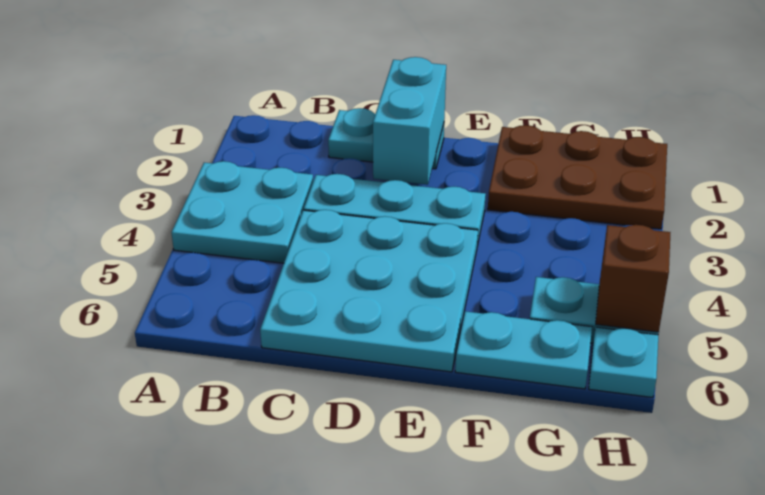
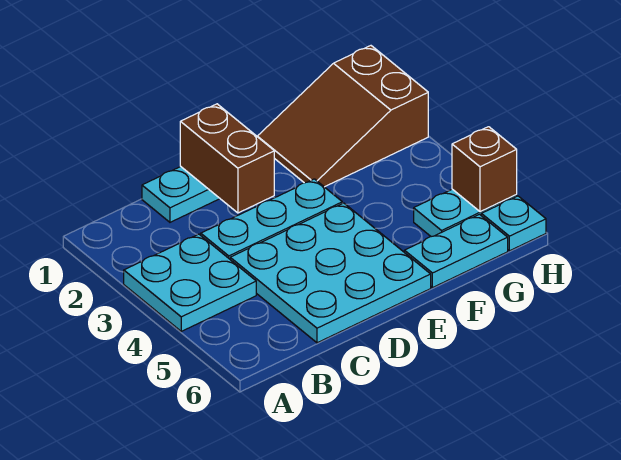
cyan 1x2 brick [373,57,446,185] -> brown 1x2 brick [180,104,274,213]
brown 2x3 plate [488,125,667,229] -> brown 2x3 slope [257,46,428,187]

